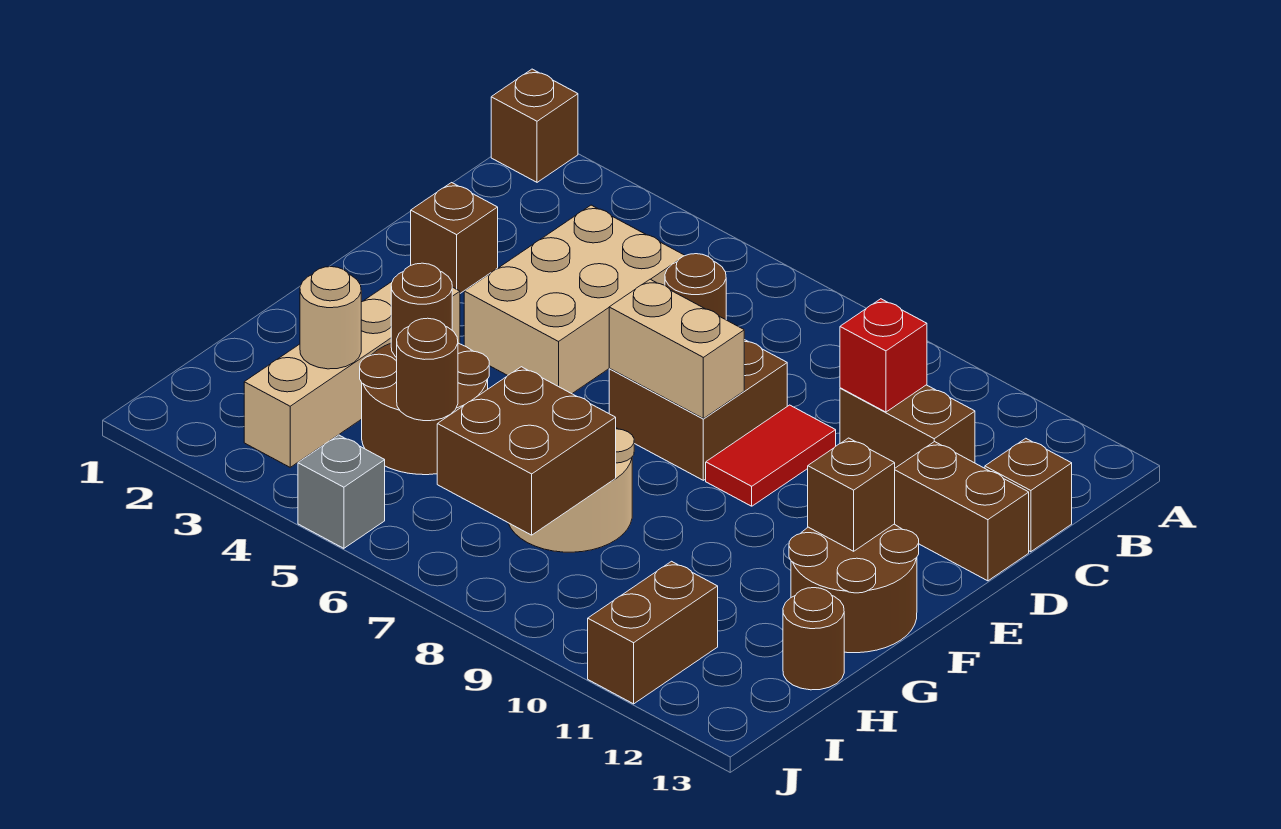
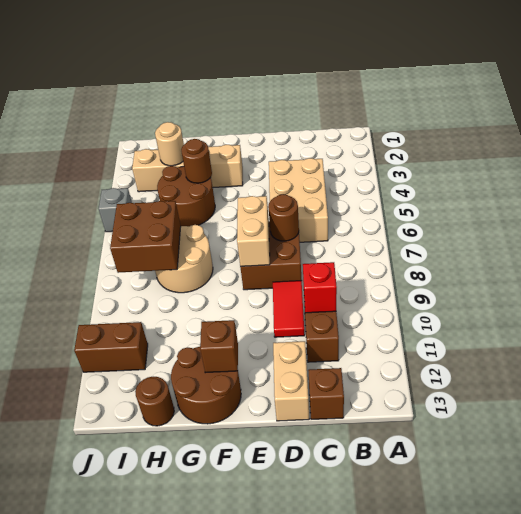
brown 1x1 brick [491,69,578,182] -> none
tan 2x3 brick [464,205,685,394] -> tan 2x3 brick turned to [269,158,328,242]
brown 1x1 brick [411,183,498,293] -> none
red 1x2 tile [706,405,836,506] -> red 1x2 tile turned to [273,281,305,337]
brown 1x2 brick [895,441,1029,581] -> tan 1x2 brick [273,341,309,421]
brown 1x1 round brick [397,318,458,421] -> none

